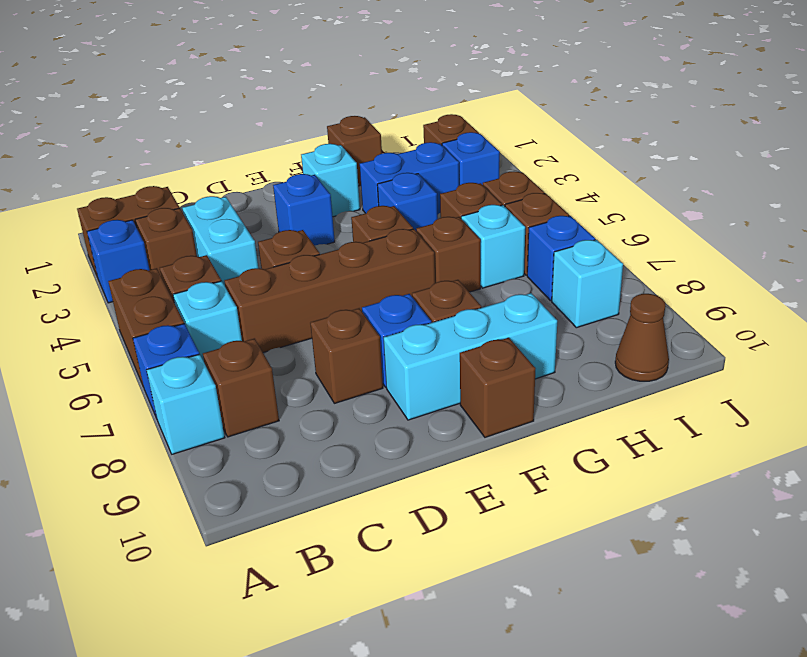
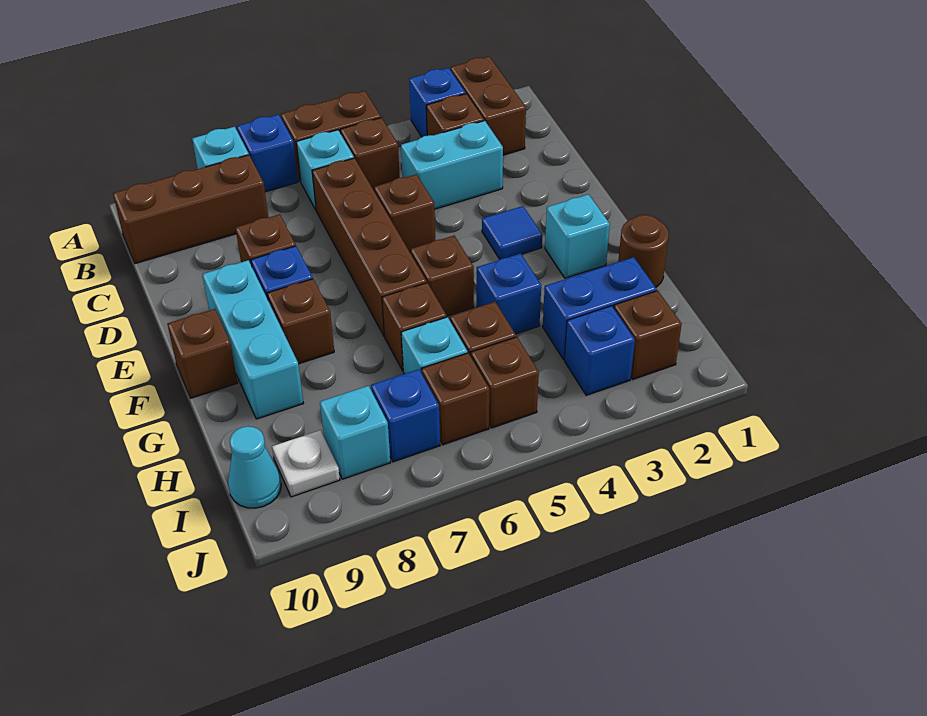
brown 1x1 brick [203,338,279,437] -> brown 1x3 brick [113,155,269,264]
blue 1x1 brick [273,174,335,246] -> blue 1x1 tile [482,206,542,259]
brown 1x1 brick [327,116,382,186] -> brown 1x1 round brick [618,215,669,287]
blue 1x2 brick [360,142,459,214] -> blue 1x2 brick turned to [543,257,657,360]
none -> white 1x1 plate [272,430,340,497]
brown 1x1 cone [615,294,669,381] -> cyan 1x1 cone [228,426,281,508]

